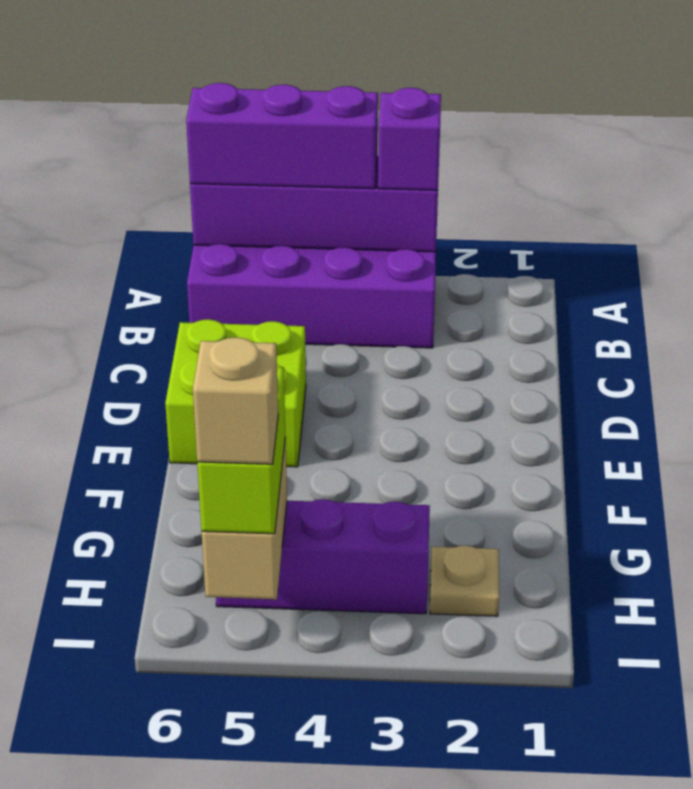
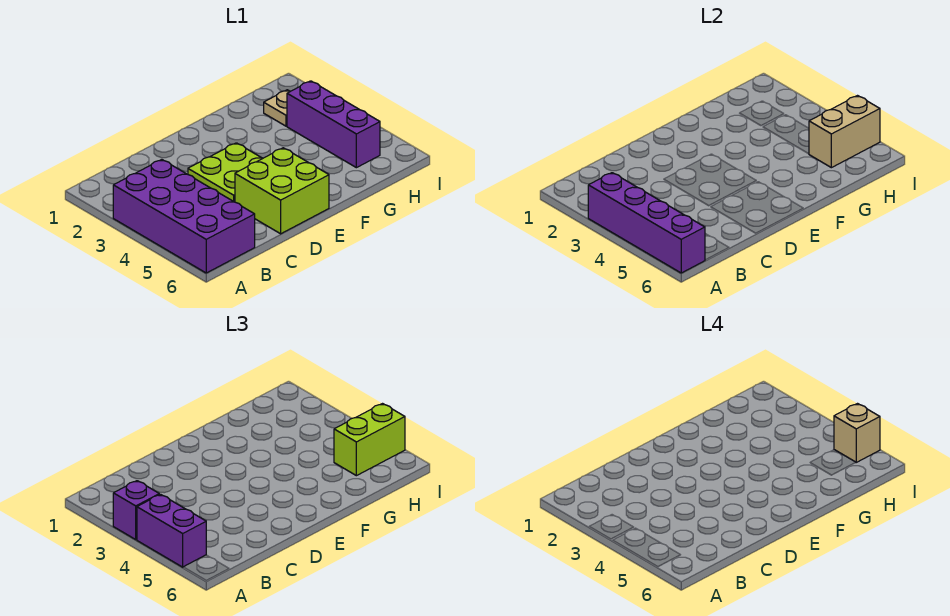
purple 1x3 brick [186,83,378,189] -> purple 1x2 brick [137,494,206,567]
none -> lime 2x2 plate [188,143,263,202]

